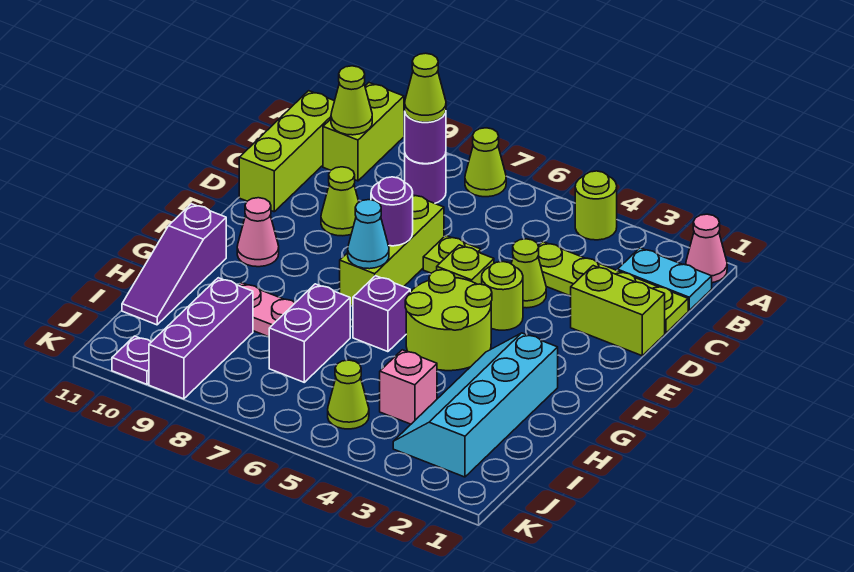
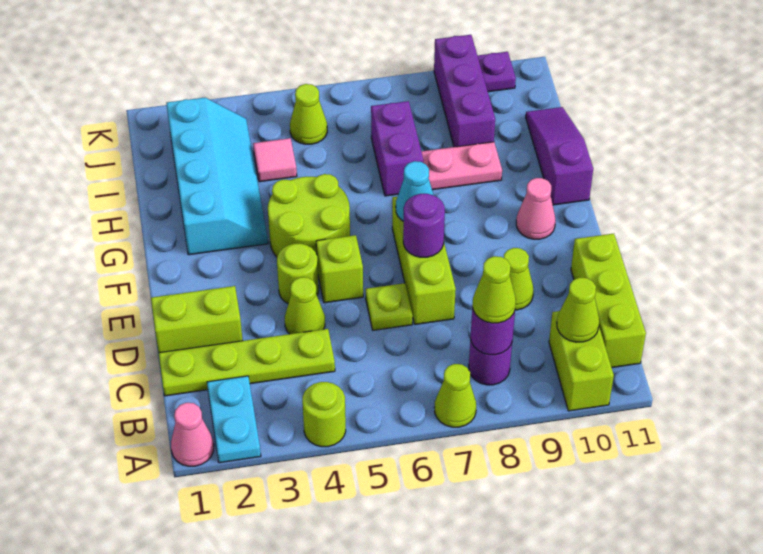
cyan 1x2 plate [617,248,712,310] -> cyan 1x2 plate turned to [207,376,261,463]
purple 1x1 brick [353,276,410,352] -> none
pink 1x1 brick [380,350,437,424] -> pink 1x1 tile [253,138,297,182]

